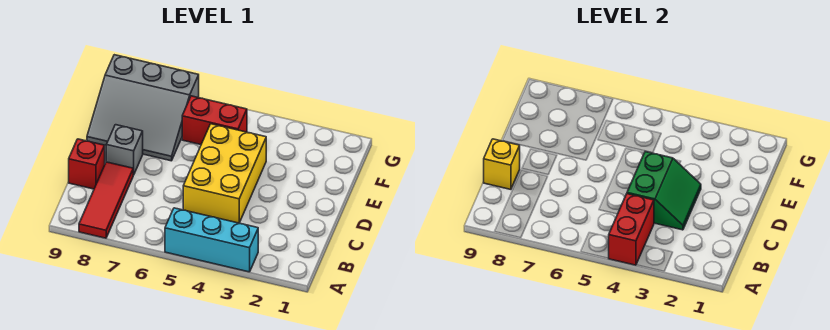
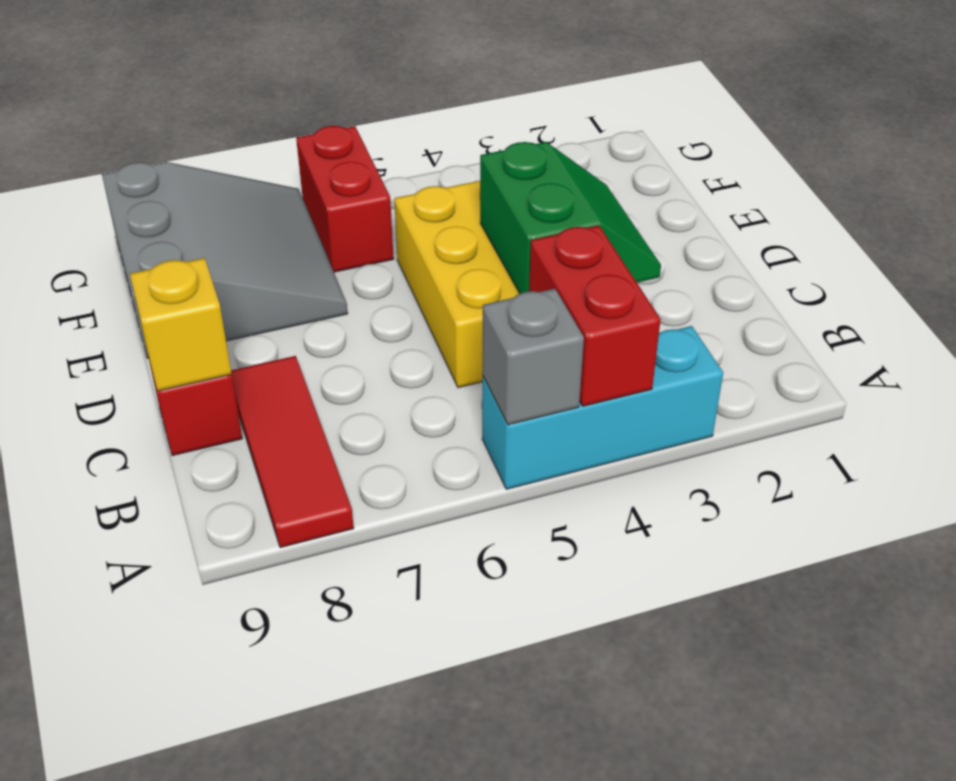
grey 1x1 brick [106,125,143,175] -> grey 1x1 brick moved to [483,289,584,425]
grey 3x3 slope [87,55,199,161] -> grey 3x3 slope turned to [102,162,348,358]
red 1x2 brick [182,96,247,145] -> red 1x2 brick turned to [296,126,394,272]

